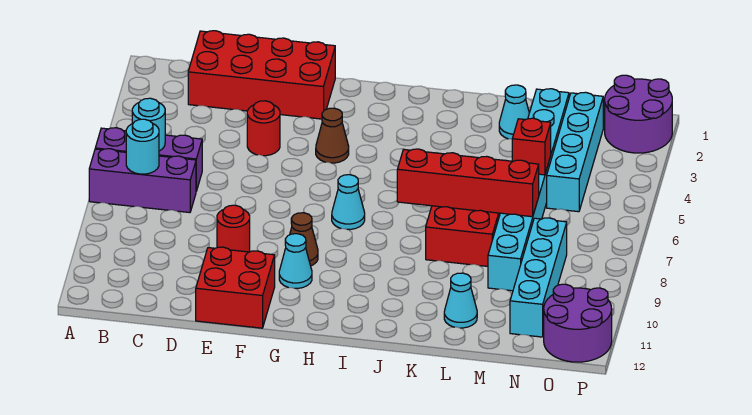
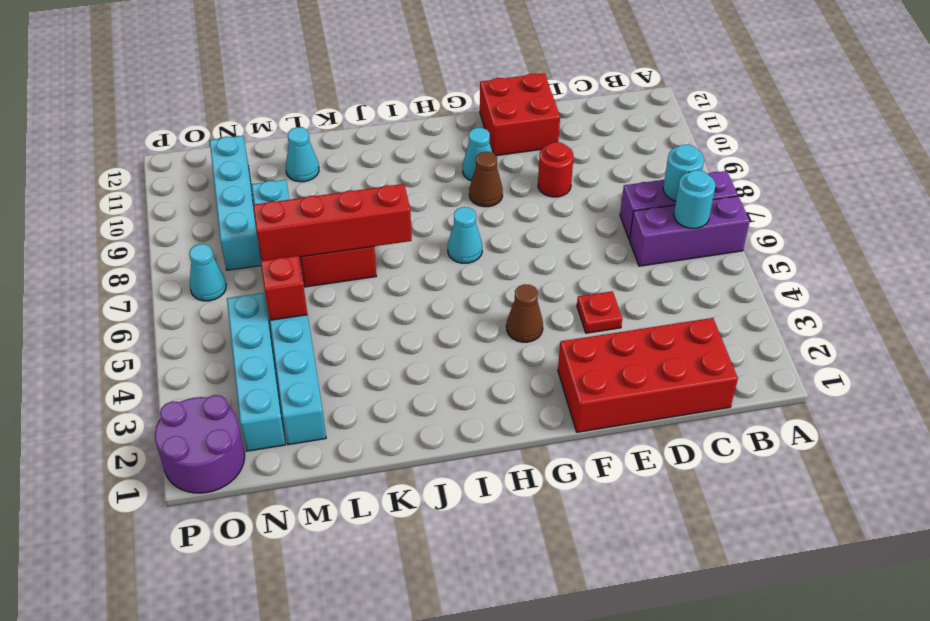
red 1x1 round brick [247,101,280,156] -> red 1x1 plate [577,291,622,333]
cyan 1x1 cone [499,85,529,139] -> cyan 1x1 cone moved to [189,244,226,301]
purple 2x2 round brick [544,284,612,362] -> none

